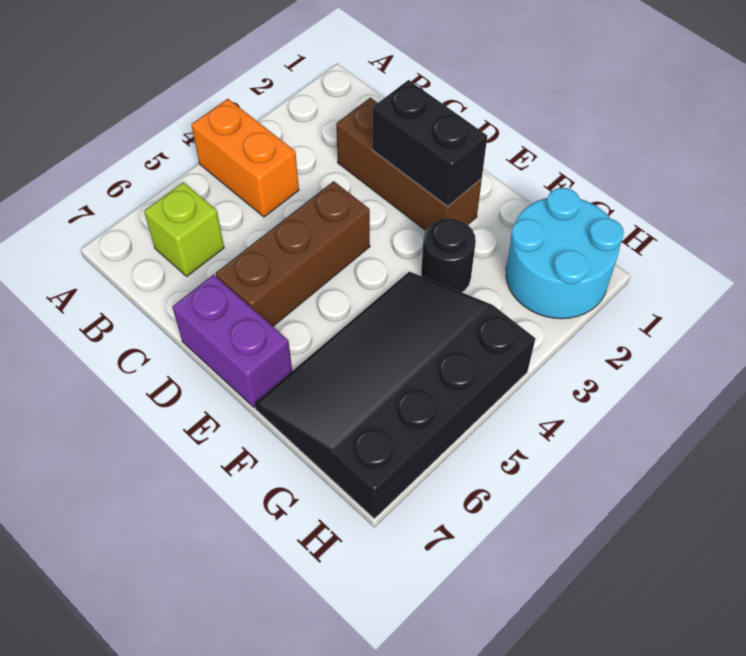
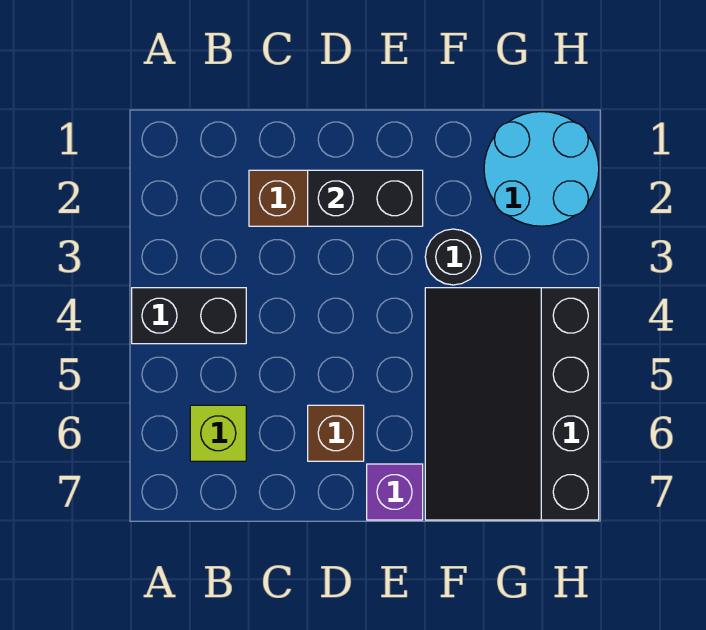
orange 1x2 brick [191,99,299,217] -> black 1x2 brick [132,288,246,344]
brown 1x3 brick [216,181,370,326] -> brown 1x1 brick [308,405,364,461]
purple 1x2 brick [172,275,292,407] -> purple 1x1 brick [367,464,423,520]

